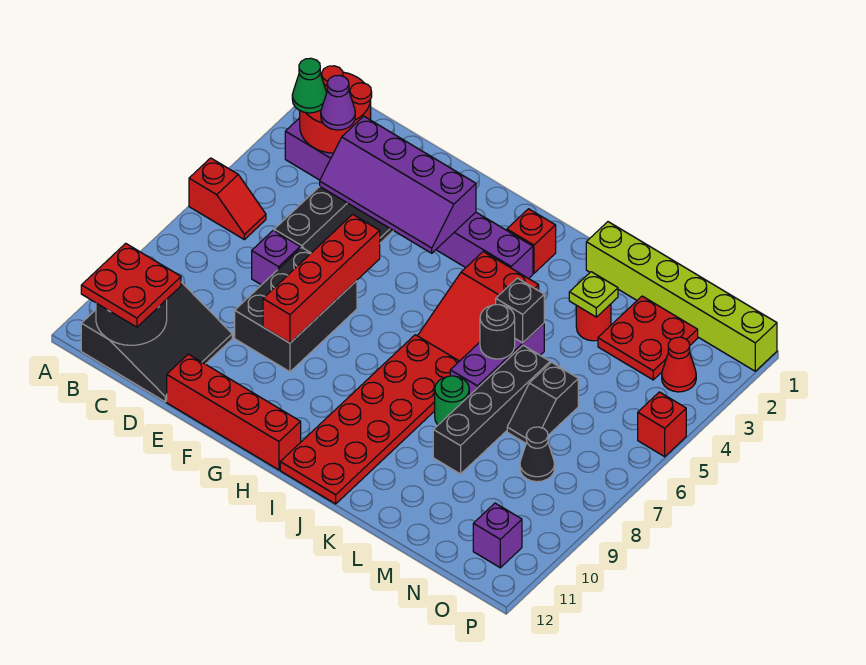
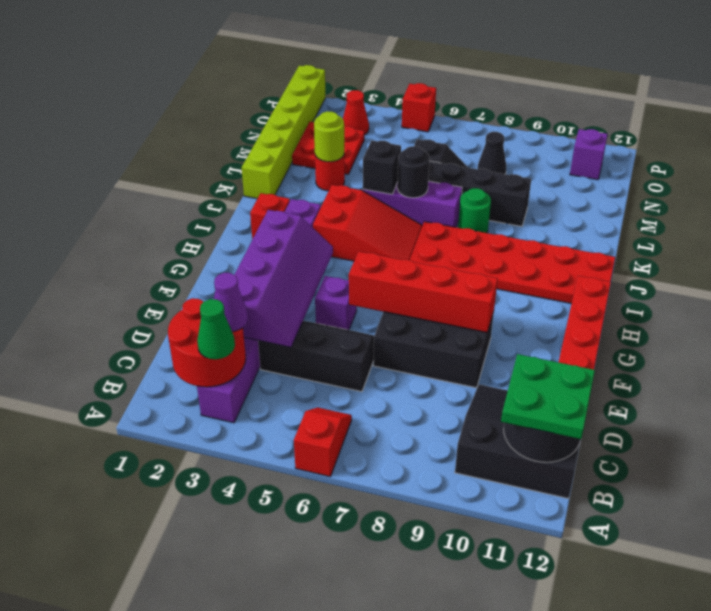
red 2x2 plate [81,243,181,327] -> green 2x2 plate [501,354,595,439]
purple 1x1 brick [252,230,300,285] -> purple 1x1 brick moved to [315,276,357,330]
lime 1x1 plate [569,272,618,317] -> lime 1x1 round brick [314,111,344,162]

